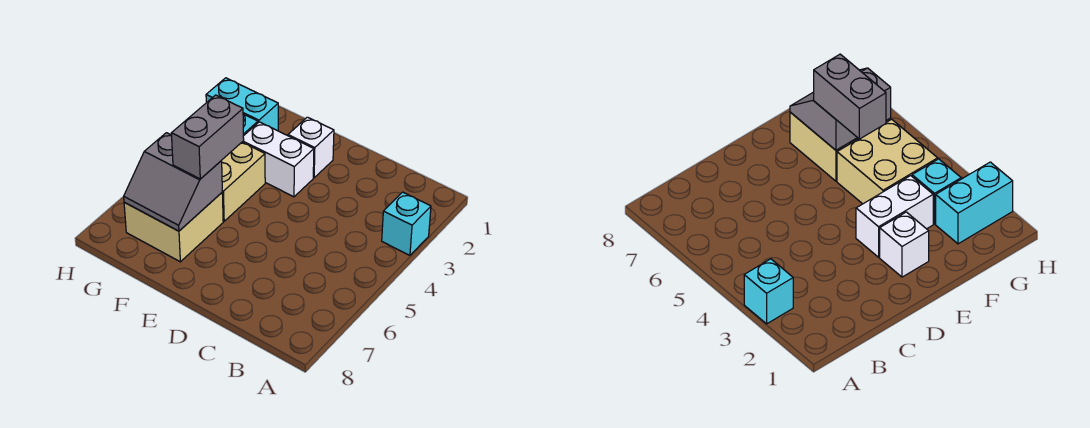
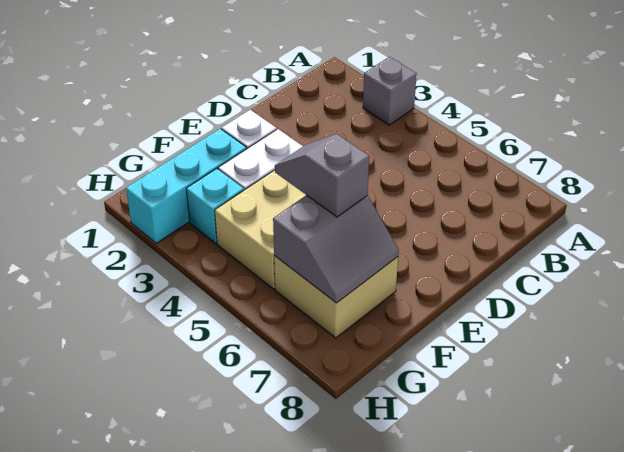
cyan 1x1 brick [382,192,431,255] -> grey 1x1 brick [363,57,417,125]
grey 1x2 brick [171,95,244,179] -> grey 1x2 slope [275,134,369,217]
cyan 1x2 brick [206,78,278,131] -> cyan 1x3 brick [126,129,247,243]

